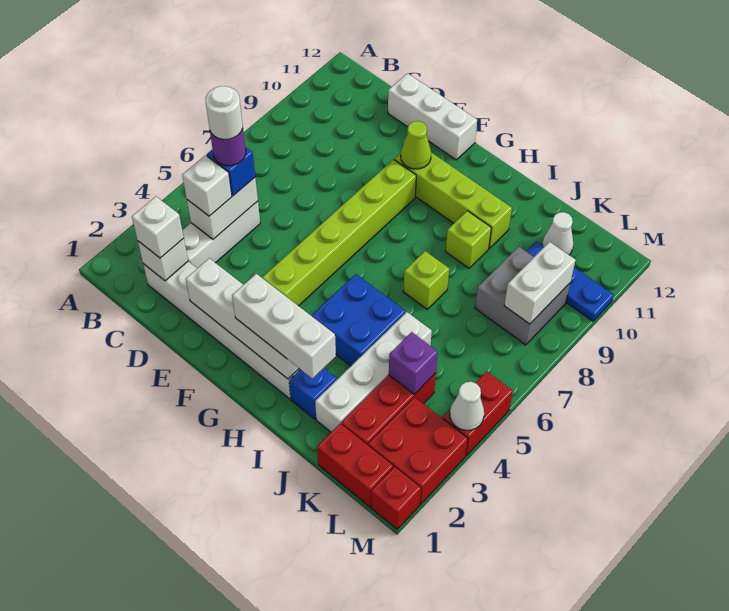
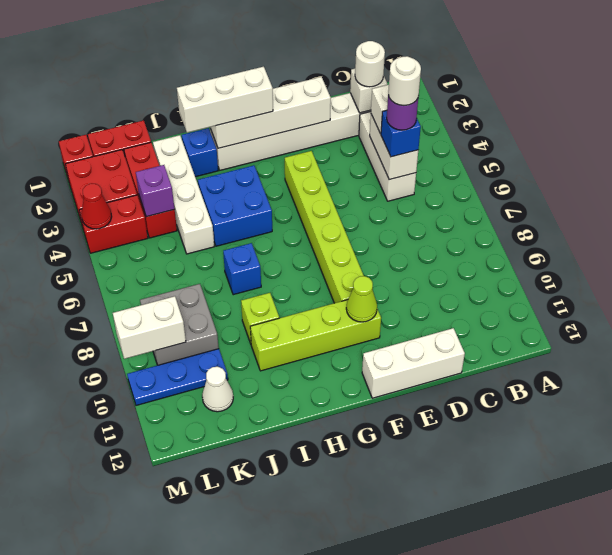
white 1x1 brick [132,197,184,258] -> white 1x1 round brick [355,41,385,87]
lime 1x1 brick [403,251,449,309] -> blue 1x1 brick [223,243,261,295]
white 1x2 brick [504,242,576,324] -> white 1x2 brick turned to [113,296,186,359]
red 1x2 brick [443,371,513,456] -> red 1x2 brick turned to [79,195,148,253]
white 1x1 cone [450,382,484,430] -> red 1x1 cone [81,184,112,229]

